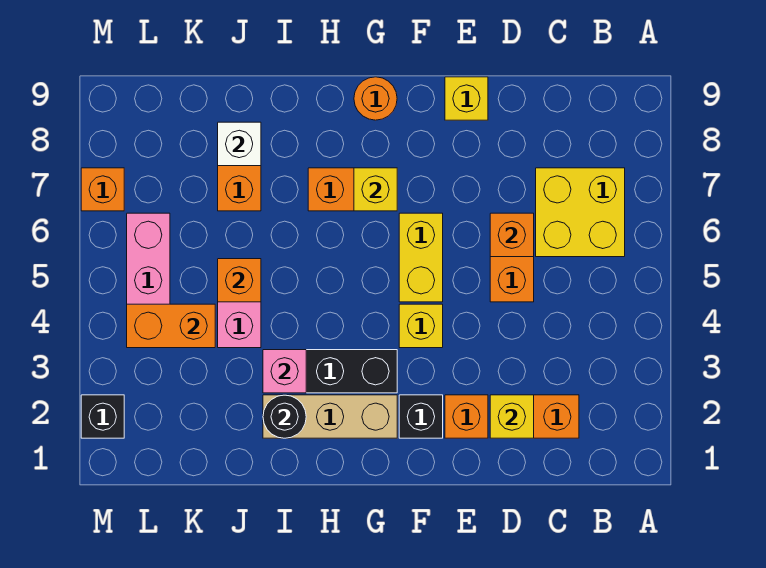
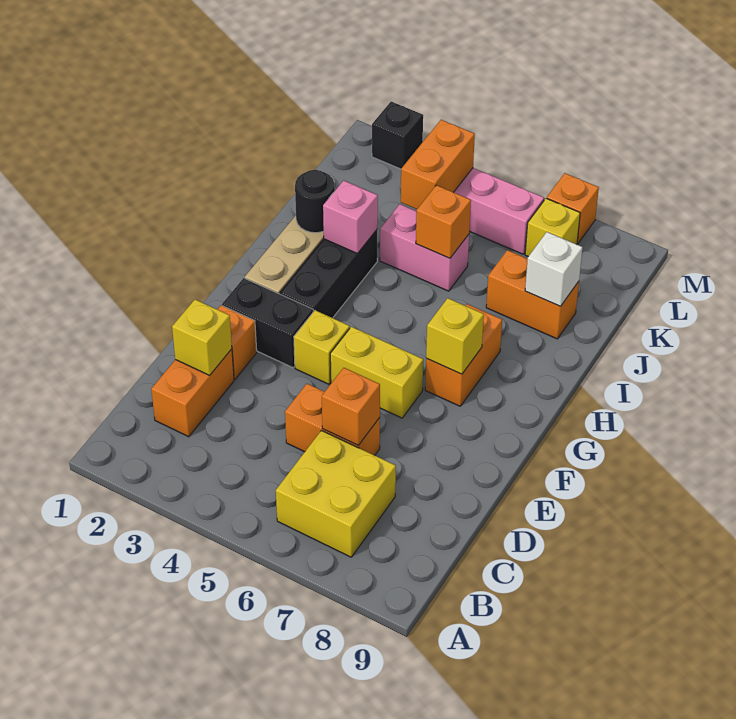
yellow 1x1 brick [445,77,488,120] -> yellow 1x1 brick moved to [525,198,580,257]
black 1x1 brick [399,395,443,438] -> black 1x2 brick [222,278,313,368]
orange 1x1 round brick [354,77,397,120] -> none

